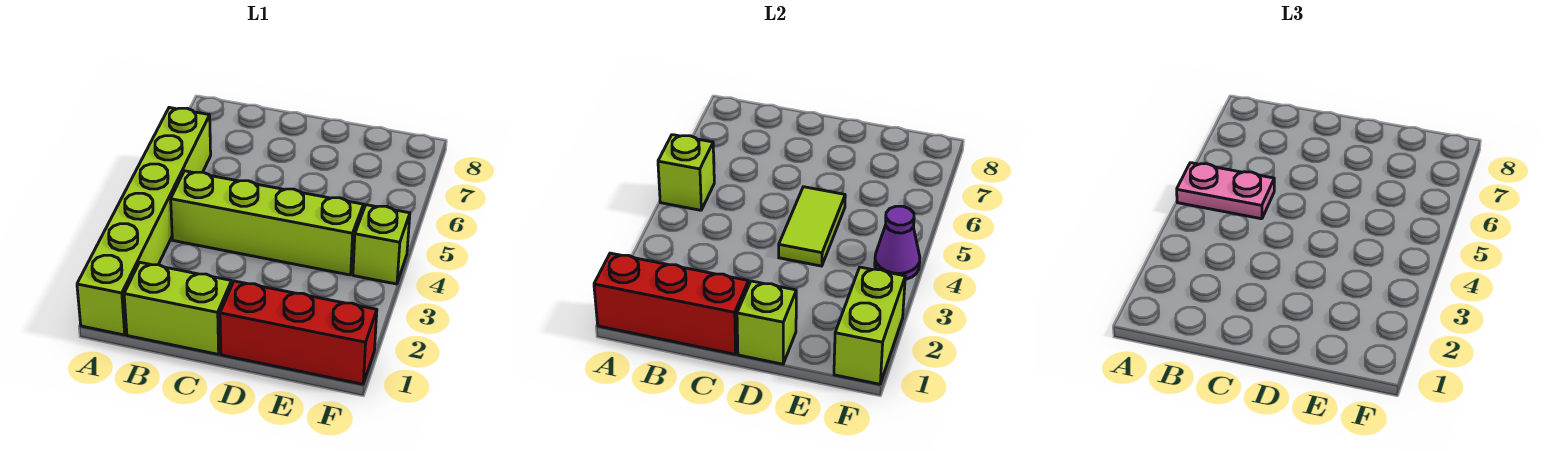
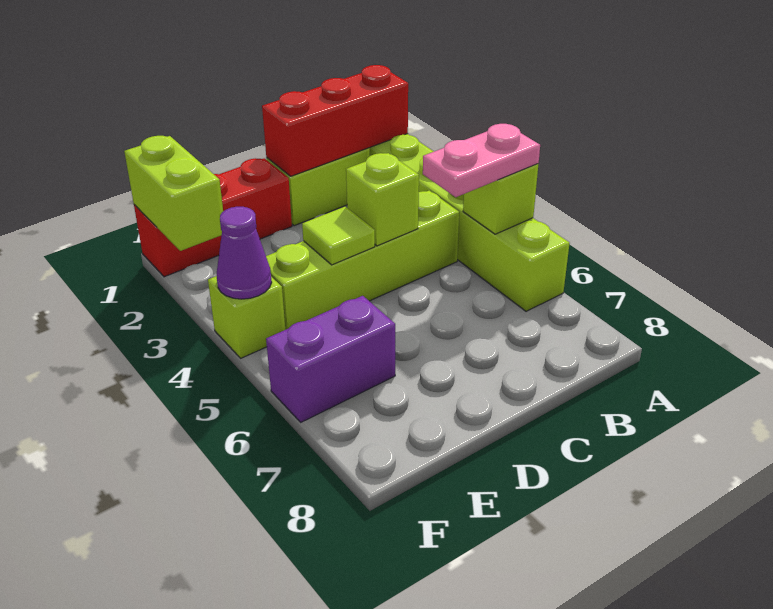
lime 1x1 brick [737,281,796,364] -> lime 1x1 brick moved to [346,153,419,246]
lime 1x2 tile [779,187,845,266] -> lime 1x1 tile [302,207,375,265]
none -> purple 1x2 brick [266,296,395,422]

